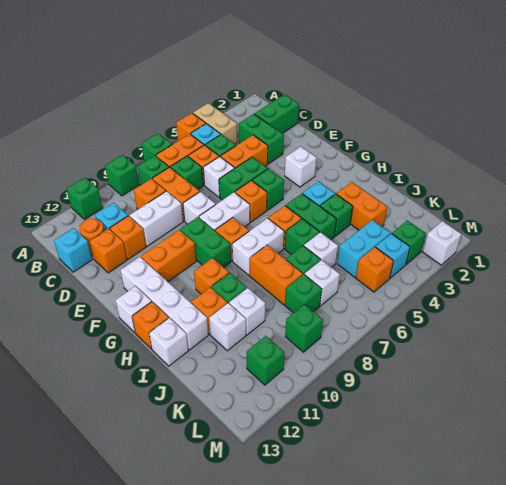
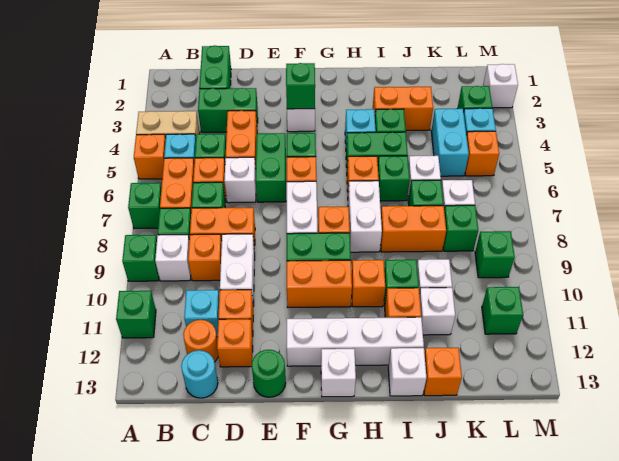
cyan 1x1 brick [54,228,92,272] -> cyan 1x1 round brick [181,350,218,398]
white 1x1 brick [183,192,216,224] -> white 1x1 brick moved to [155,235,191,281]
none -> green 1x1 round brick [252,350,286,397]
none -> green 1x1 brick [286,63,315,109]
orange 1x2 brick [141,230,196,282] -> orange 1x2 brick turned to [287,260,352,308]
orange 1x1 brick [132,302,169,349] -> orange 1x1 brick moved to [424,348,462,396]

